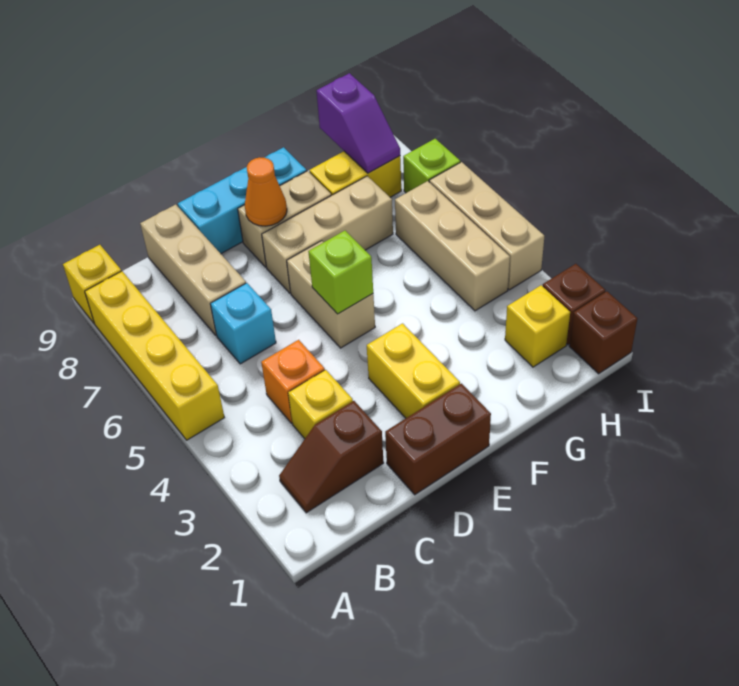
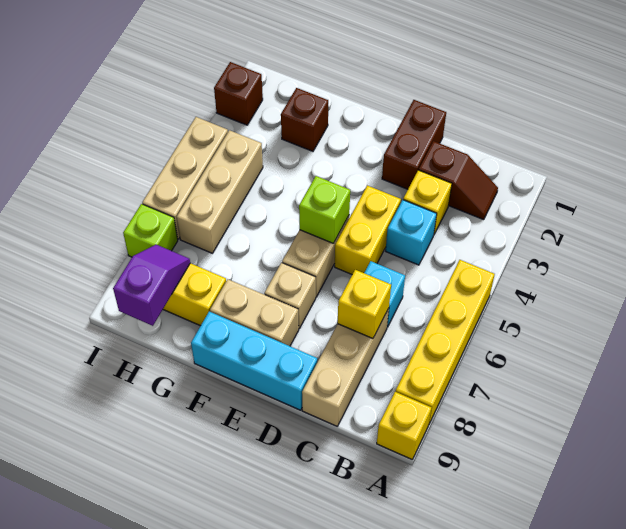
orange 1x1 brick [261,340,325,423] -> cyan 1x1 brick [386,200,437,265]
brown 1x2 brick [385,383,491,495] -> brown 1x2 brick turned to [382,100,446,189]
yellow 1x2 brick [367,323,460,418] -> yellow 1x2 brick moved to [335,186,401,274]
tan 1x3 brick [262,176,393,293] -> tan 1x1 brick [264,263,316,329]
orange 1x1 cone [245,157,287,226] -> none
yellow 1x1 brick [505,285,570,367] -> yellow 1x1 brick moved to [338,270,391,338]
brown 1x1 brick [569,291,637,374] -> brown 1x1 brick moved to [281,88,328,151]

